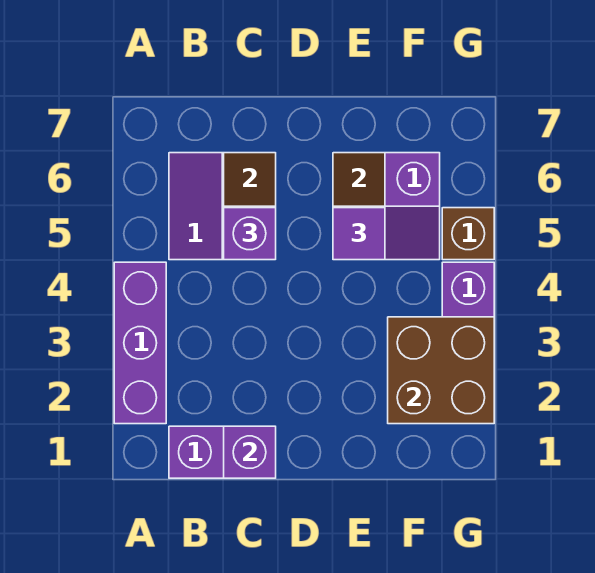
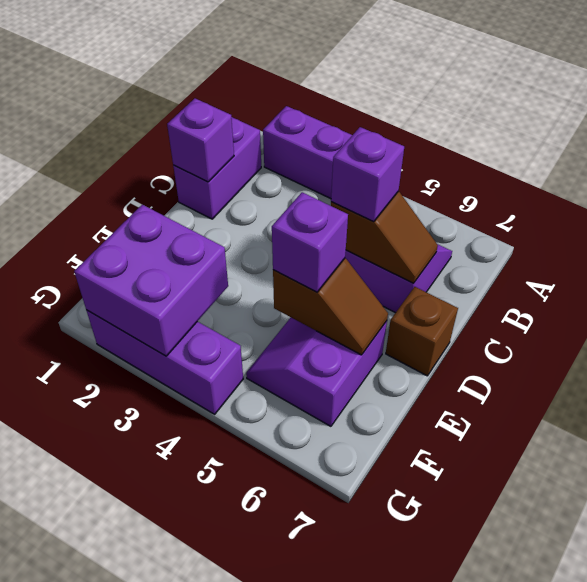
purple 1x1 tile [333,208,385,260] -> purple 1x1 brick [272,192,348,292]
brown 2x2 brick [388,317,494,424] -> purple 2x2 brick [74,205,228,356]
brown 1x1 brick [442,208,494,260] -> brown 1x1 brick moved to [386,287,458,376]

